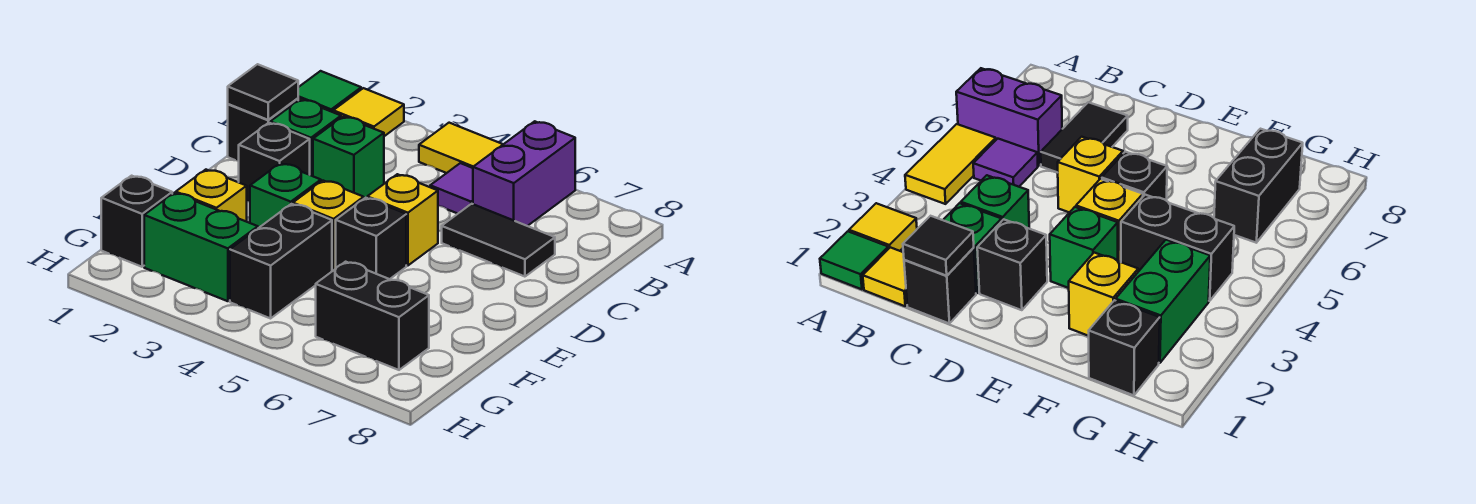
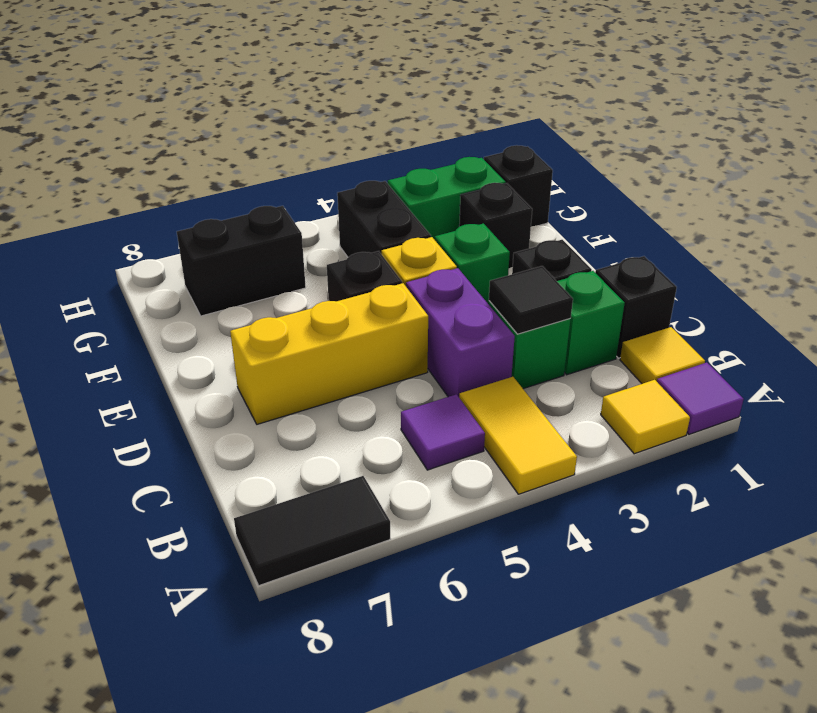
green 1x1 tile [298,71,361,112] -> purple 1x1 tile [657,363,744,434]
yellow 1x2 tile [419,123,503,173] -> yellow 1x2 tile turned to [459,377,577,494]
purple 1x2 brick [473,121,575,226] -> purple 1x2 brick moved to [406,268,515,397]
black 1x1 tile [228,64,298,120] -> black 1x1 tile moved to [489,266,573,334]
black 1x2 tile [442,204,555,277] -> black 1x2 tile moved to [234,476,390,586]
yellow 1x1 brick [367,174,438,266] -> yellow 1x3 brick [230,283,428,424]
yellow 1x1 brick [176,170,247,222] -> black 1x1 brick [459,183,532,268]

